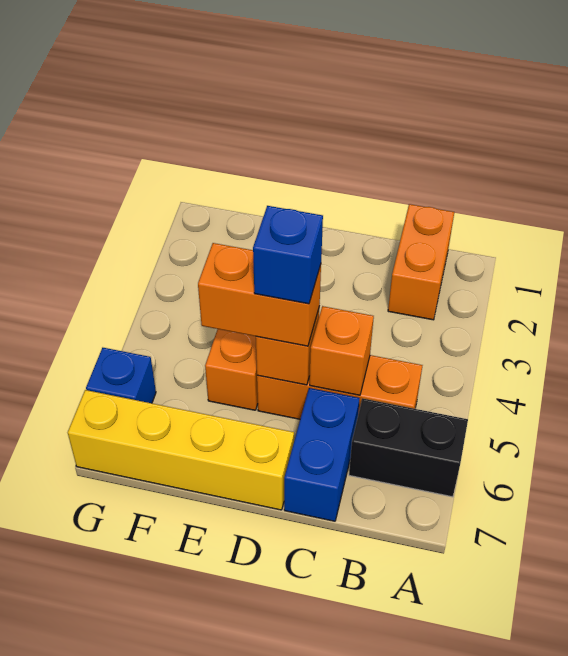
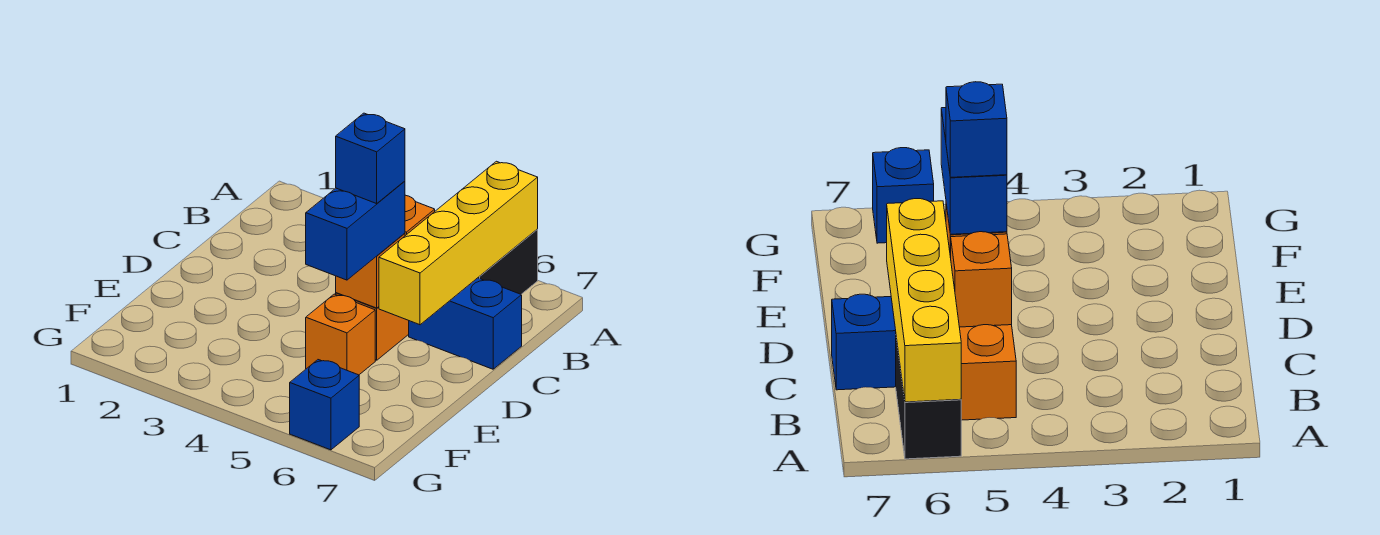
orange 1x2 brick [388,204,454,320] -> none
orange 1x2 brick [198,243,321,346] -> blue 1x2 brick [306,181,405,280]
yellow 1x4 brick [68,390,294,510] -> yellow 1x4 brick moved to [379,161,538,325]

